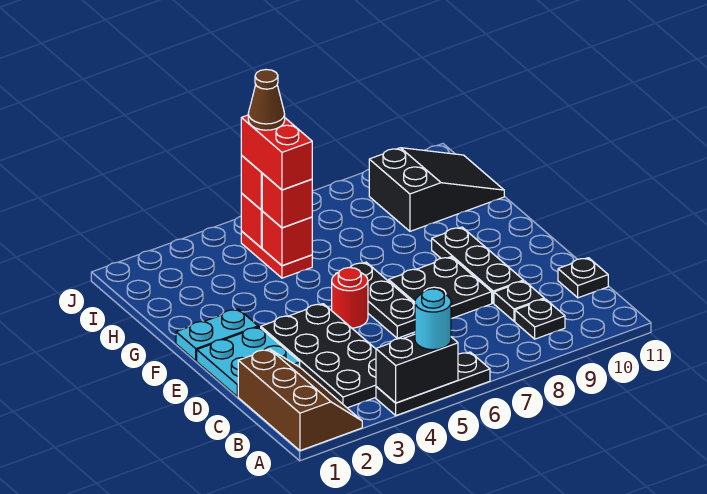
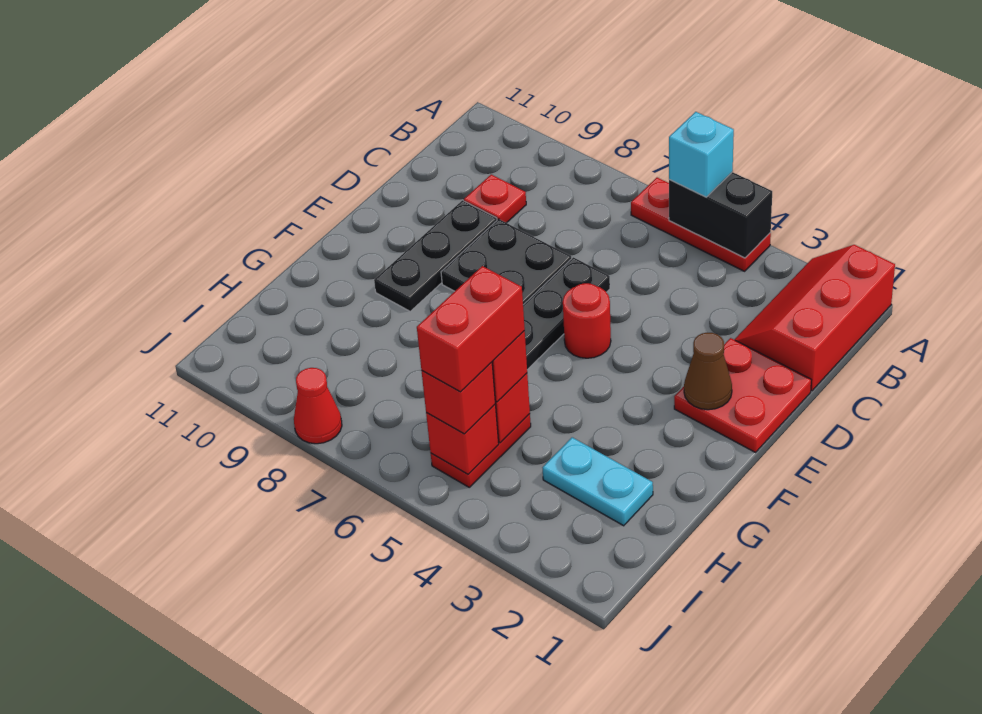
brown 2x3 slope [238,349,362,451] -> red 2x3 slope [734,245,895,391]
black 1x3 plate [376,352,490,415] -> red 1x3 plate [631,178,771,271]
cyan 1x1 round brick [415,289,451,350] -> cyan 1x1 brick [669,112,734,197]
black 2x4 plate [261,304,376,408] -> none
black 1x1 plate [515,299,565,339] -> none
black 1x1 plate [494,281,544,321] -> red 1x1 plate [464,175,526,223]
black 1x1 plate [558,258,608,298] -> none
cyan 2x2 plate [197,327,300,397] -> red 2x2 plate [674,338,811,452]
cyan 1x2 plate [176,309,258,361] -> cyan 1x2 plate moved to [542,437,653,526]
black 2x3 slope [369,148,504,231] -> none
brown 1x1 cone [248,70,285,130] -> brown 1x1 cone moved to [684,333,732,410]
none -> red 1x1 cone [294,368,342,444]

